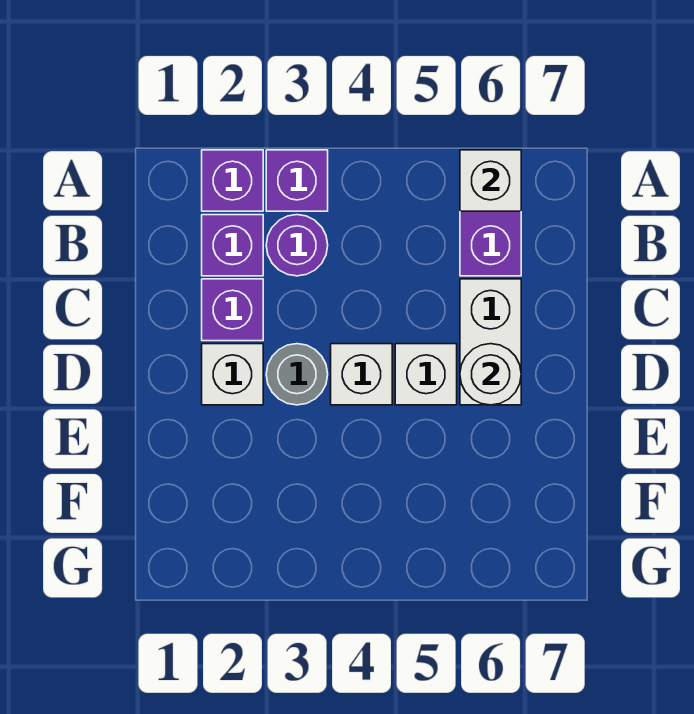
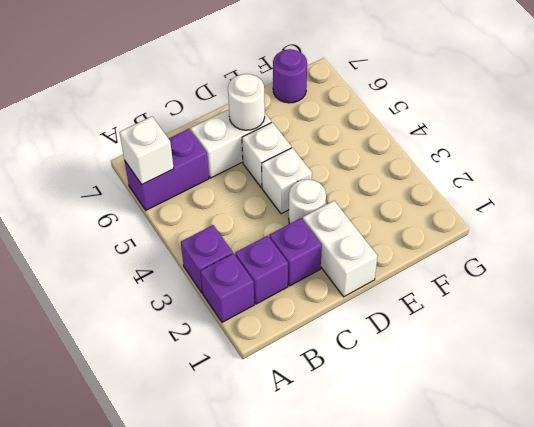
purple 1x1 round brick [266,215,328,276] -> purple 1x1 round brick moved to [273,49,307,103]
white 1x1 brick [202,344,263,405] -> white 1x2 brick [303,201,378,297]
grey 1x1 round brick [266,344,328,405] -> white 1x1 round brick [289,179,326,224]

